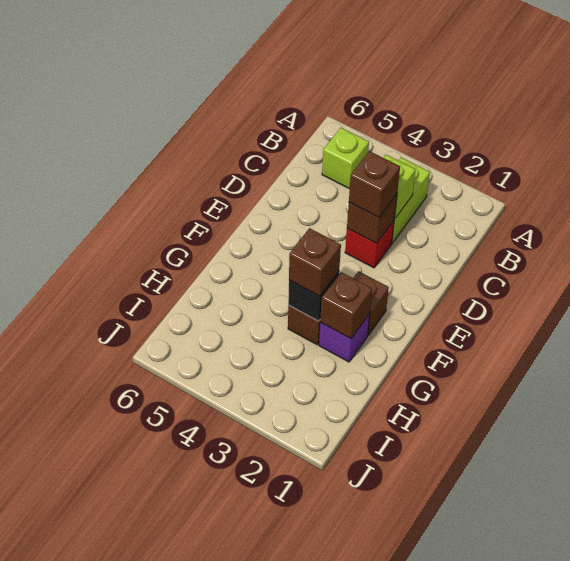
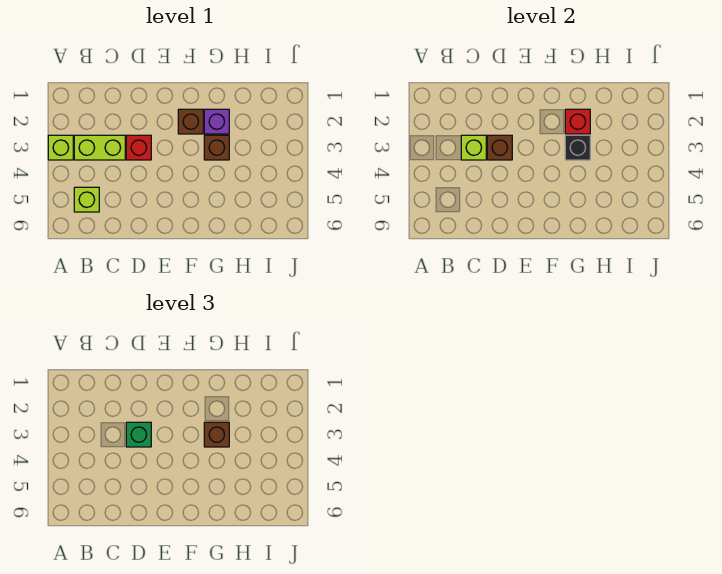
none -> lime 1x1 brick [48,135,73,160]
brown 1x1 brick [349,151,400,217] -> green 1x1 brick [126,422,151,447]
brown 1x1 brick [320,272,372,339] -> red 1x1 brick [565,109,590,134]

